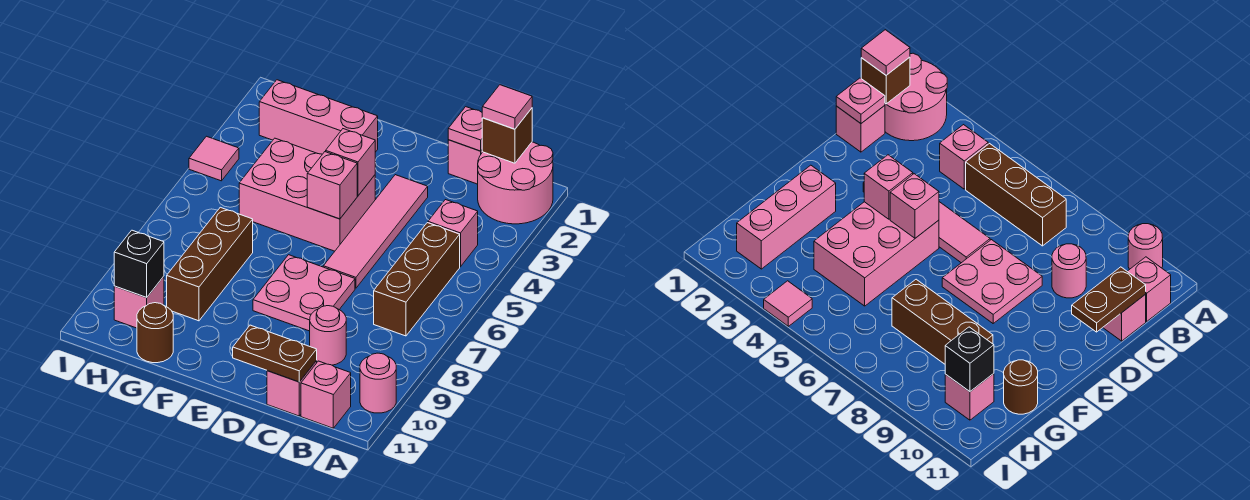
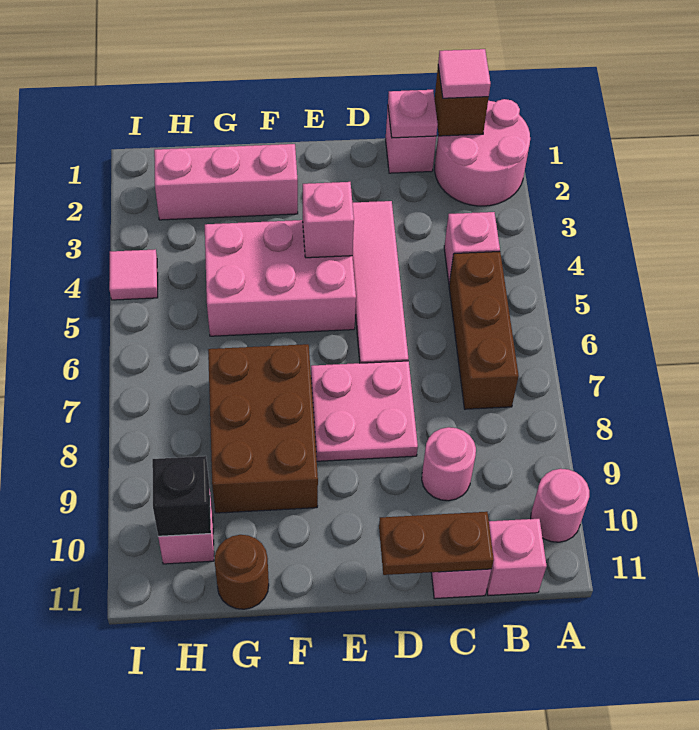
pink 1x1 brick [307,152,357,219] -> none
brown 1x3 brick [167,207,253,321] -> brown 2x3 brick [208,344,318,513]

